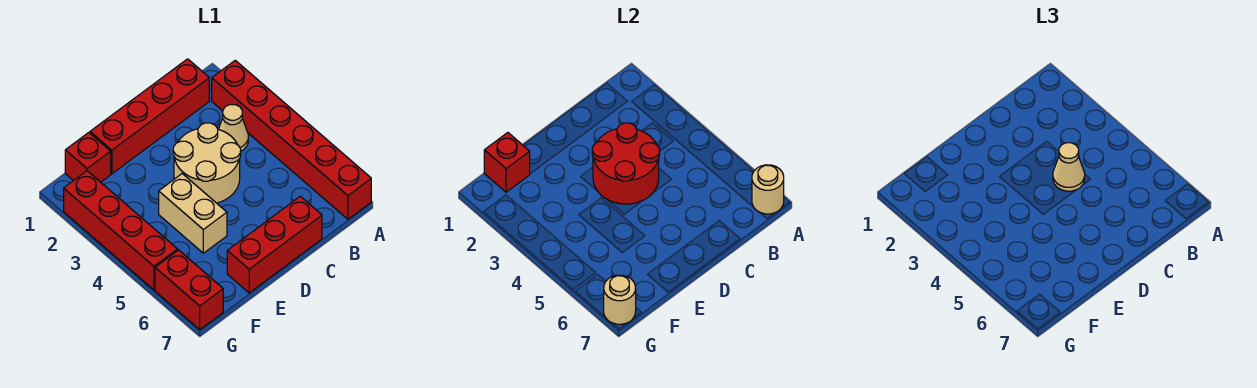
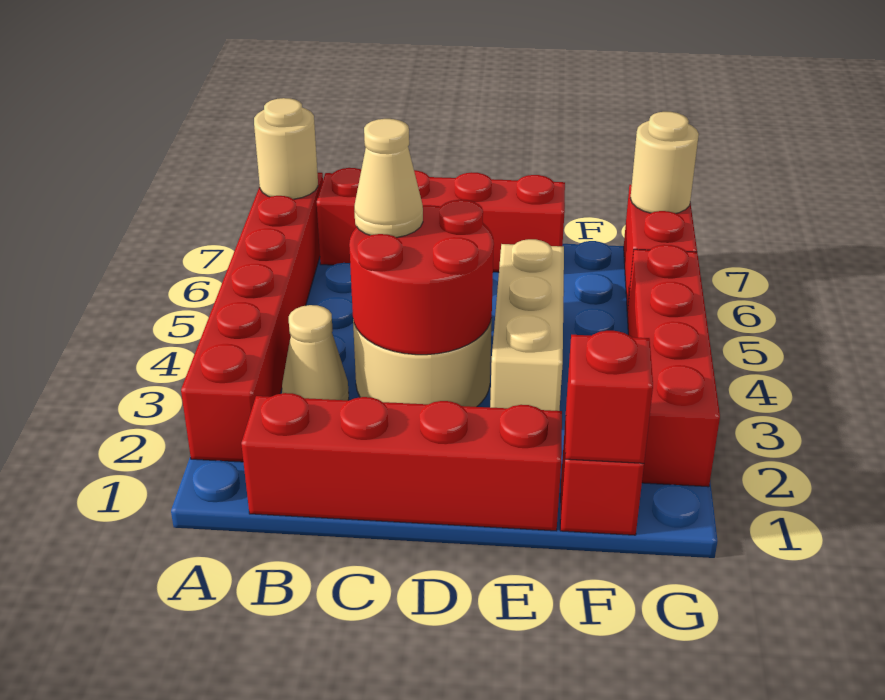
red 1x3 brick [227,196,322,293] -> red 1x4 brick [317,168,565,272]
tan 1x2 brick [159,174,227,253] -> tan 1x3 brick [490,239,564,411]

